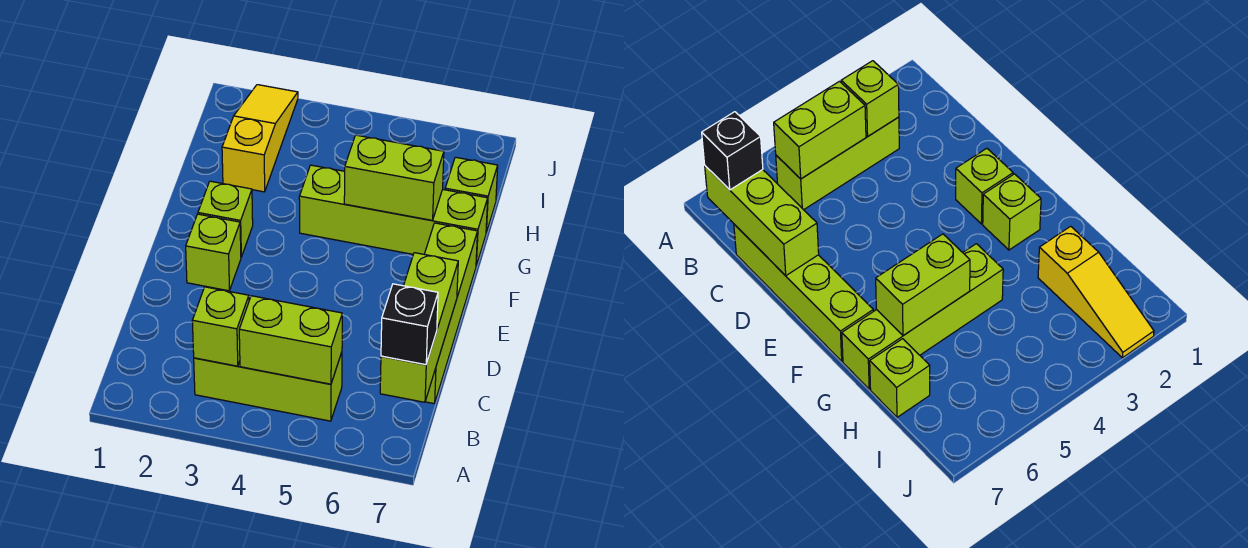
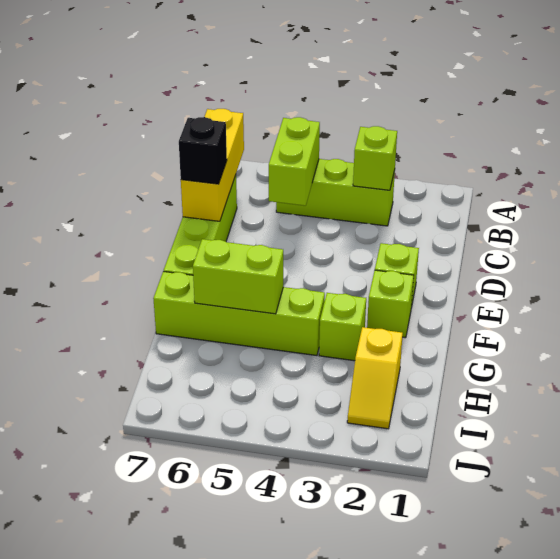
lime 1x2 brick [239,296,342,384] -> lime 1x2 brick turned to [269,117,320,206]
lime 1x3 brick [380,253,458,402] -> yellow 1x3 brick [181,109,244,221]
black 1x1 brick [381,284,438,365] -> black 1x1 brick moved to [179,117,227,184]
yellow 1x3 slope [222,85,298,192] -> yellow 1x2 slope [347,327,403,429]
lime 1x1 brick [445,157,498,233] -> lime 1x1 brick moved to [319,293,366,361]

